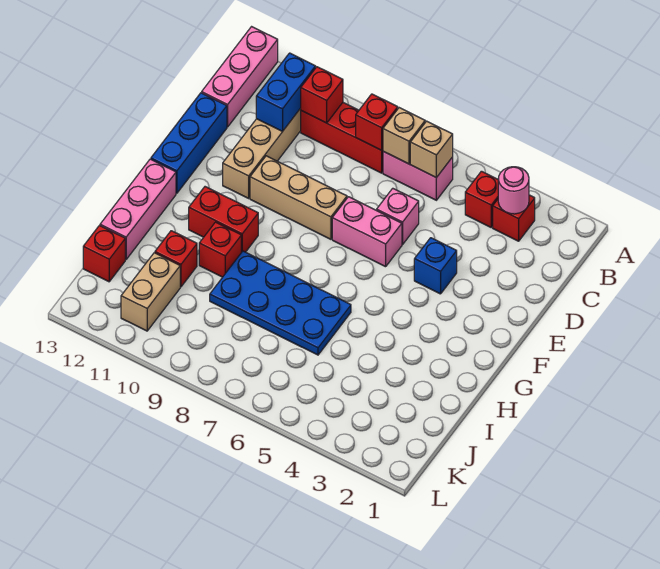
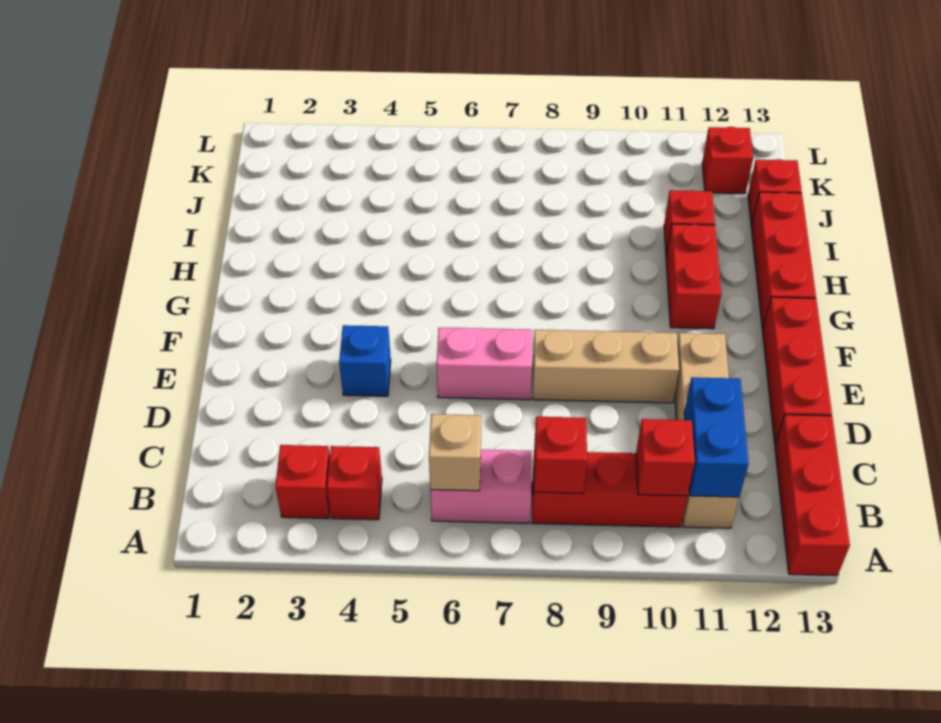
pink 1x3 brick [202,27,278,127] -> red 1x3 brick [775,415,850,576]
pink 1x1 round brick [498,167,529,214] -> none
tan 1x1 brick [383,108,425,164] -> none
pink 1x1 brick [377,188,419,245] -> none
blue 1x3 brick [151,93,227,193] -> red 1x3 brick [763,297,832,445]
red 1x2 brick [189,187,258,252] -> red 1x2 brick turned to [666,224,721,329]
pink 1x3 brick [100,159,176,259] -> red 1x3 brick [751,192,816,329]
blue 2x4 plate [210,251,351,355] -> none
red 1x1 brick [199,222,241,277] -> red 1x1 brick moved to [702,127,753,194]
tan 1x2 brick [121,253,180,331] -> none

